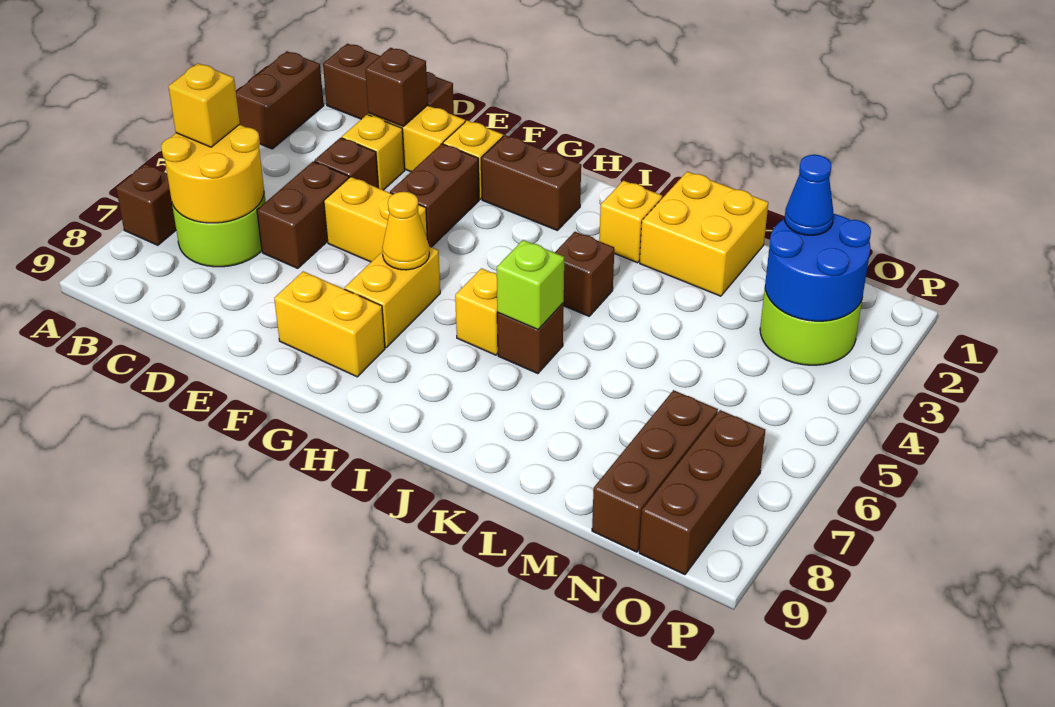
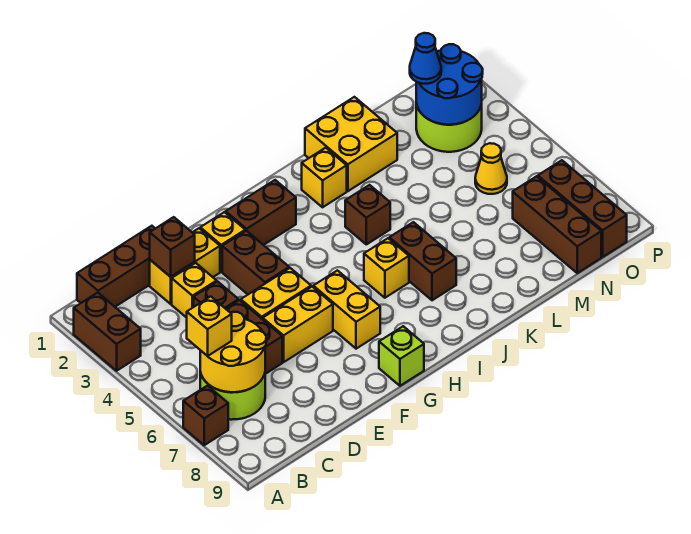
yellow 1x2 brick [274,271,385,377] -> yellow 1x2 brick moved to [263,287,333,362]
yellow 1x1 cone [382,192,429,270] -> yellow 1x1 cone moved to [475,143,507,194]
brown 1x1 brick [497,303,564,374] -> brown 1x2 brick [389,222,456,300]
lime 1x1 brick [497,240,564,329] -> lime 1x1 brick moved to [379,326,424,386]

